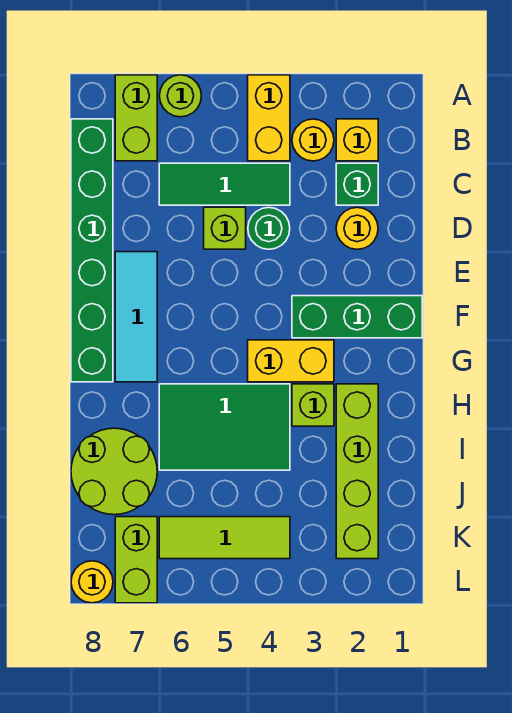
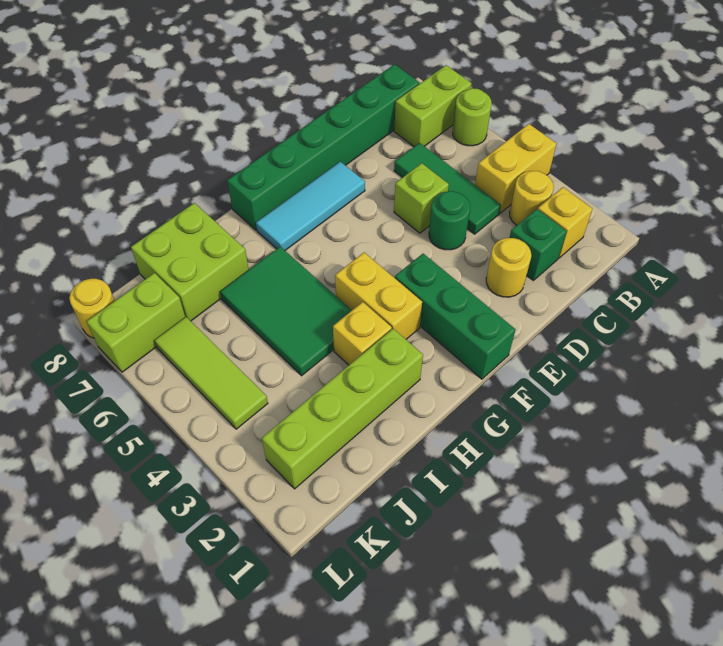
lime 1x1 brick [292,384,334,426] -> yellow 1x1 brick [333,302,392,365]
lime 2x2 round brick [71,428,157,515] -> lime 2x2 brick [131,203,249,321]

